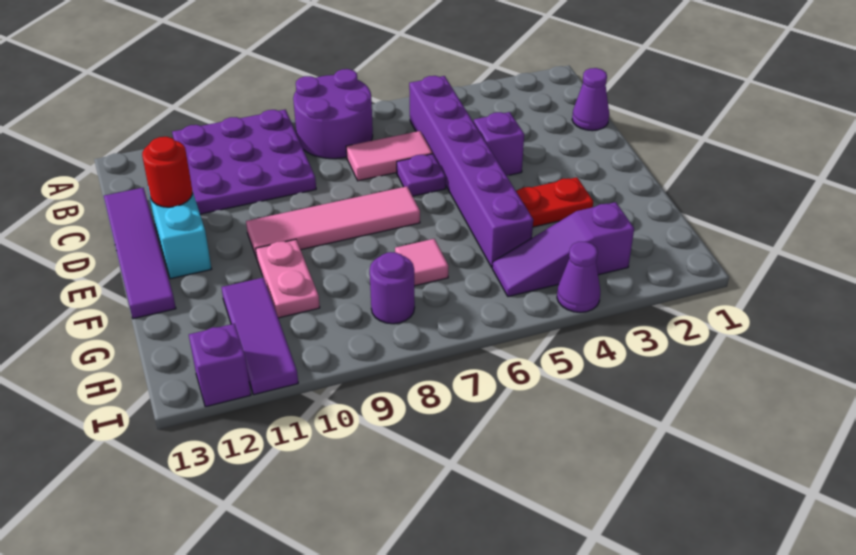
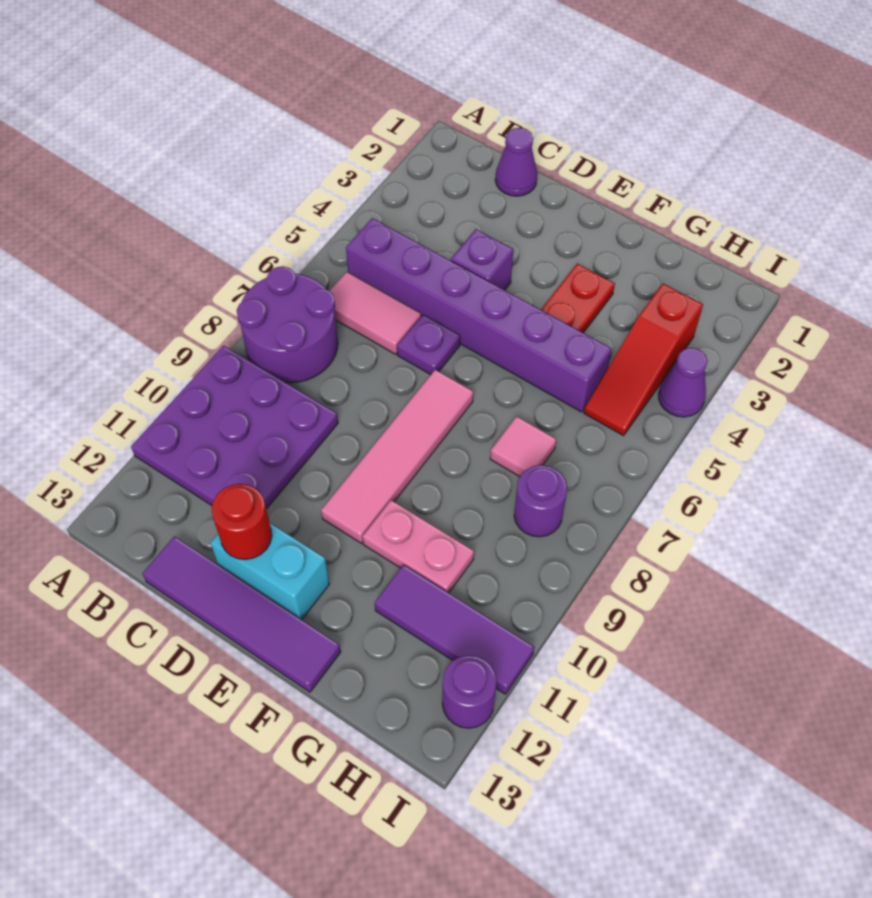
pink 1x2 tile [346,131,433,181] -> pink 1x2 tile turned to [330,272,421,354]
purple 1x3 slope [492,202,634,297] -> red 1x3 slope [584,284,703,436]
purple 1x1 brick [189,324,251,407] -> purple 1x1 round brick [442,655,497,728]

